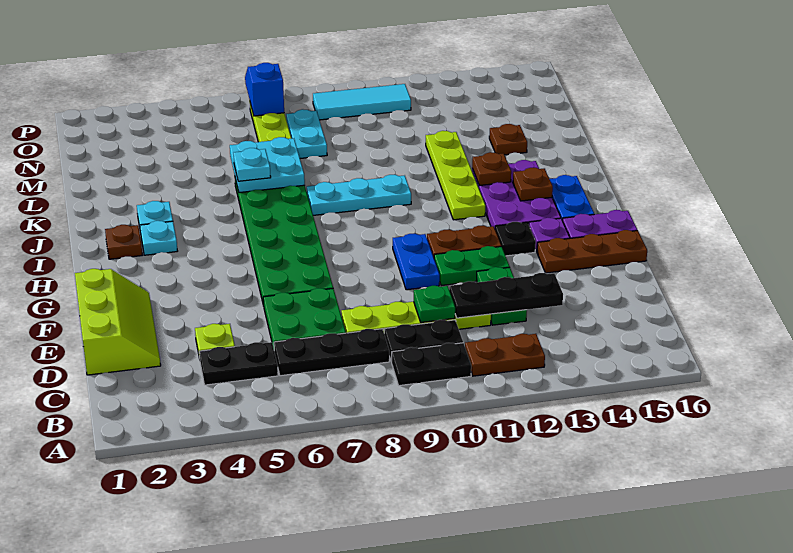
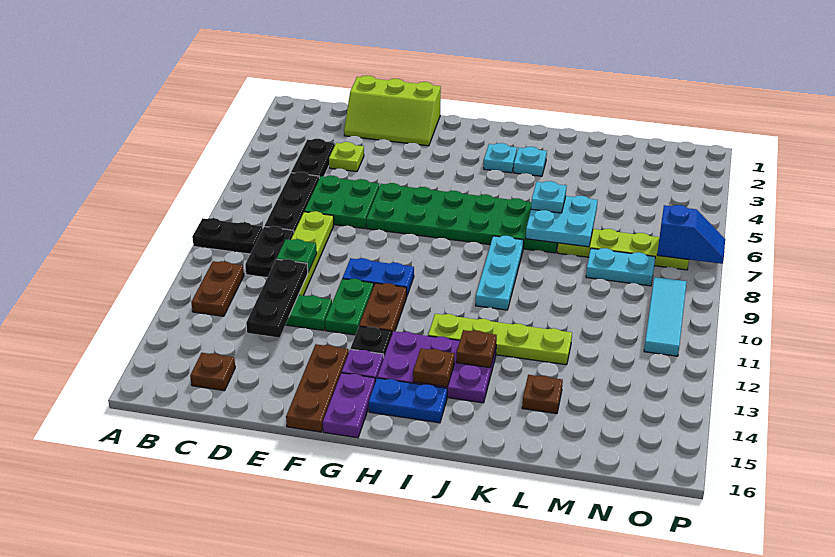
black 1x2 plate [391,343,471,386] -> black 1x2 plate turned to [192,218,263,254]
brown 1x1 plate [105,225,142,259] -> brown 1x1 plate moved to [190,353,235,391]

